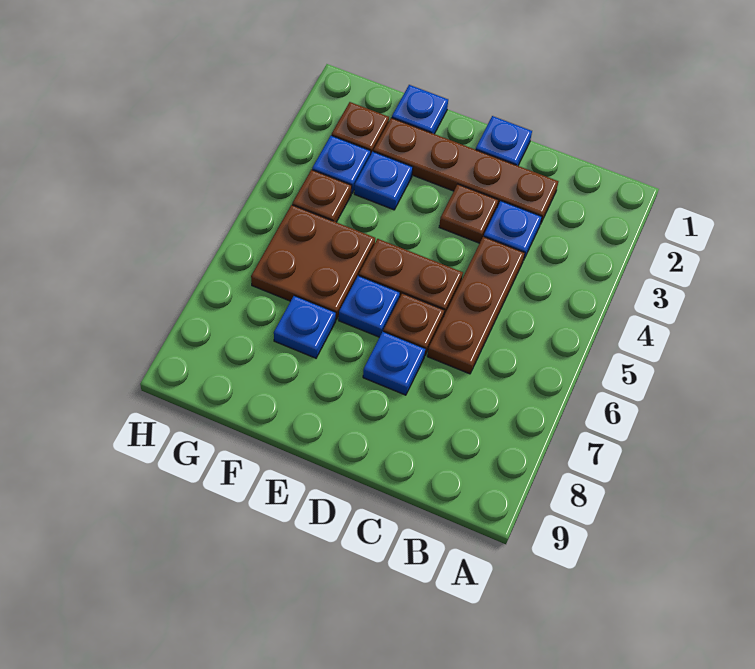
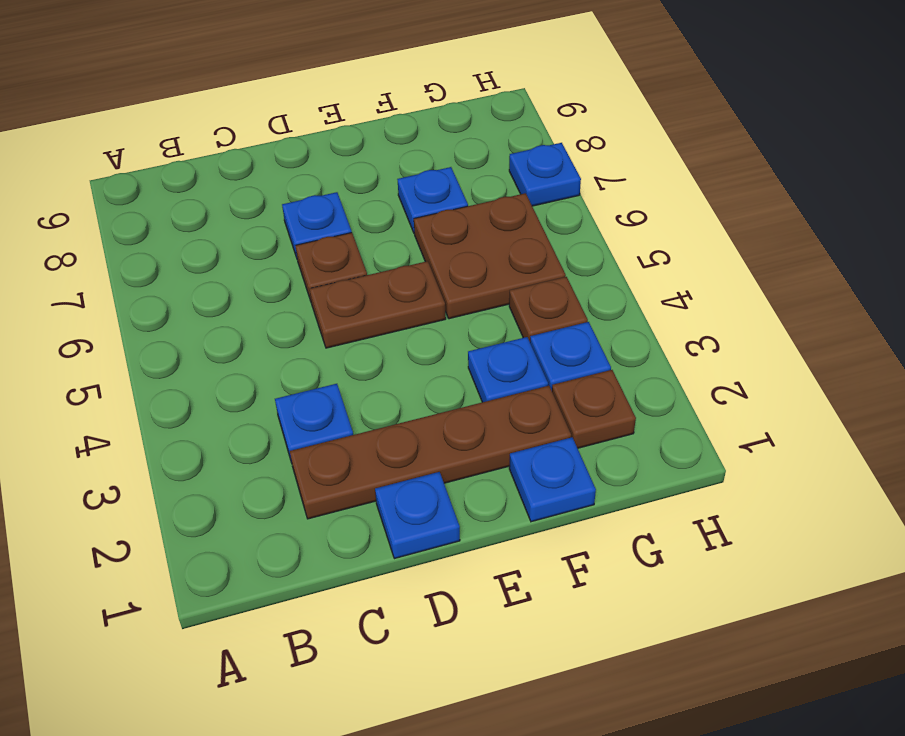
brown 1x3 plate [427,236,525,374] -> none
brown 1x1 plate [439,184,498,243] -> none
blue 1x1 plate [339,276,400,337] -> blue 1x1 plate moved to [509,143,581,206]

